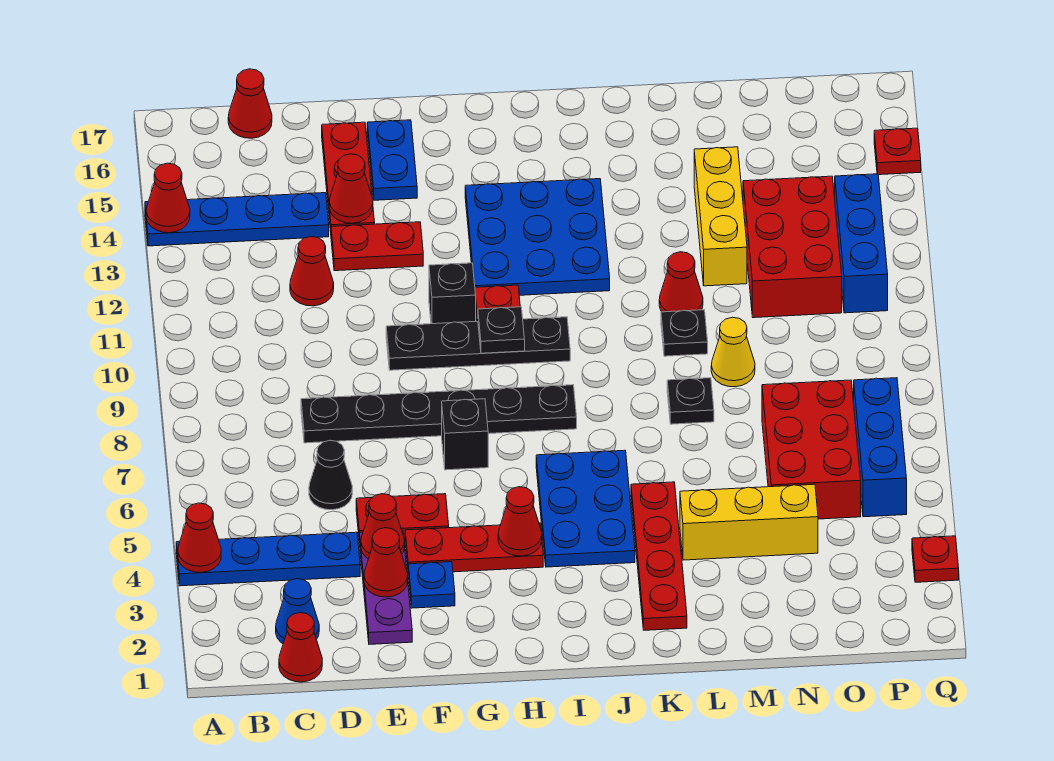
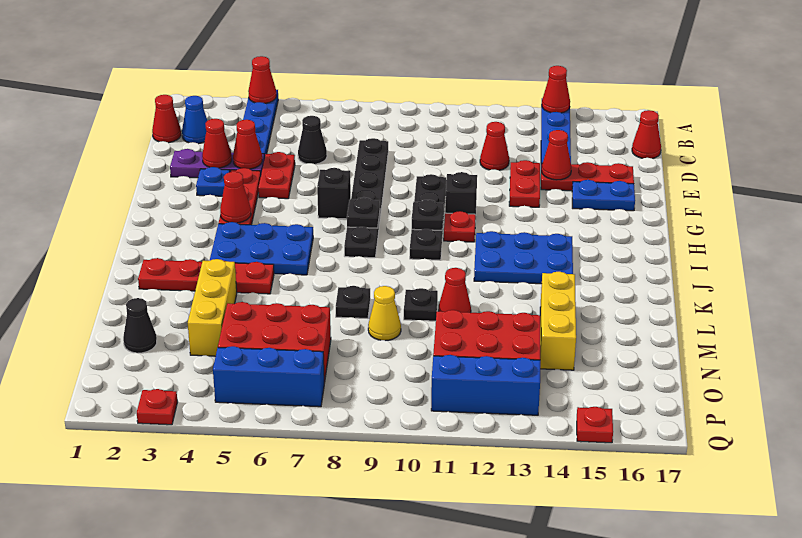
none -> black 1x1 plate [347,197,380,228]
blue 3x3 plate [465,179,610,295] -> blue 2x3 plate [474,231,573,284]
yellow 1x3 brick [694,147,747,286] -> yellow 1x3 brick turned to [540,272,576,370]
none -> black 1x1 cone [123,298,157,353]

